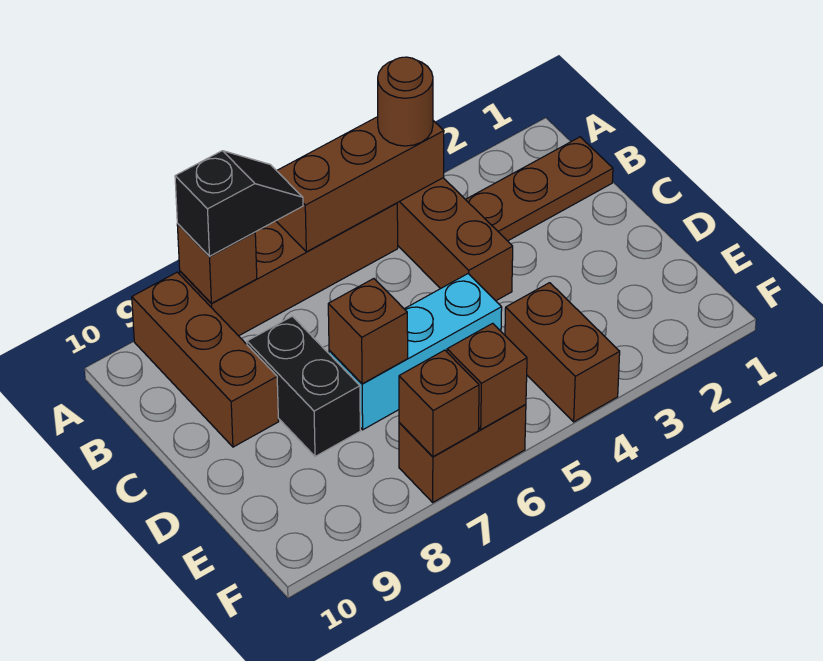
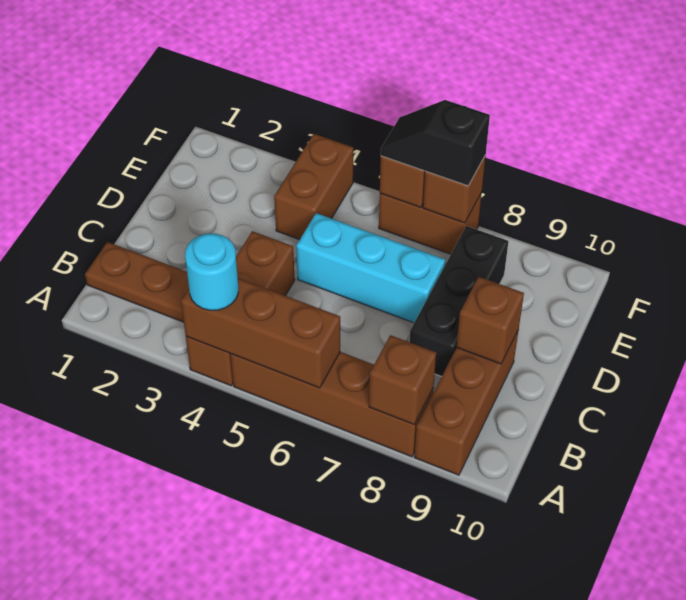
brown 1x1 round brick [378,57,433,146] -> cyan 1x1 round brick [185,233,238,310]
black 1x2 slope [175,151,303,256] -> black 1x2 slope moved to [381,100,490,186]
black 1x2 brick [247,316,360,457] -> black 1x3 brick [409,226,508,377]
brown 1x1 brick [328,279,408,384] -> brown 1x1 brick moved to [457,277,524,364]

